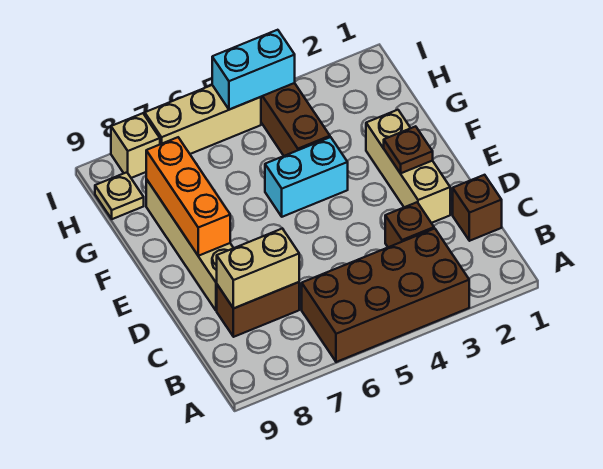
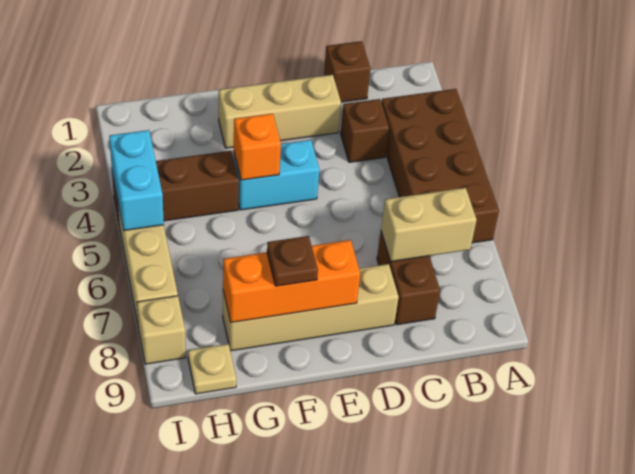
tan 1x2 brick [217,228,299,309] -> tan 1x2 brick turned to [381,188,477,262]
brown 1x1 plate [384,126,433,173] -> brown 1x1 plate moved to [267,236,318,286]
cyan 1x2 brick [265,137,348,217] -> cyan 1x2 brick turned to [233,140,319,210]
none -> orange 1x1 brick [234,114,281,180]

